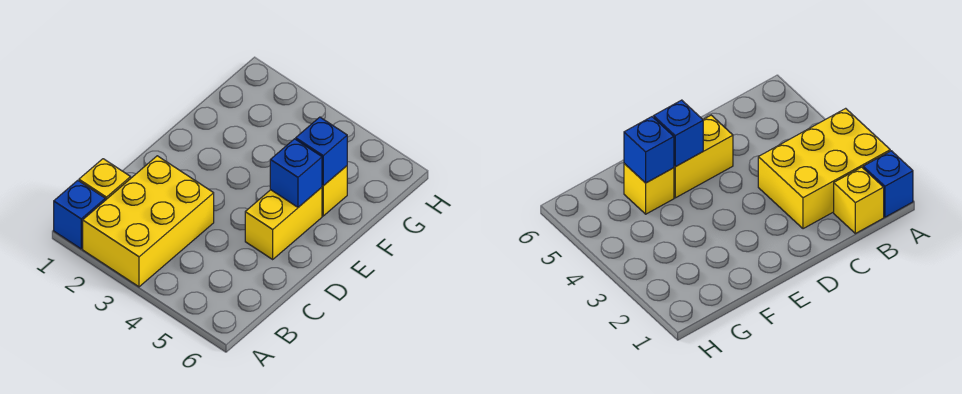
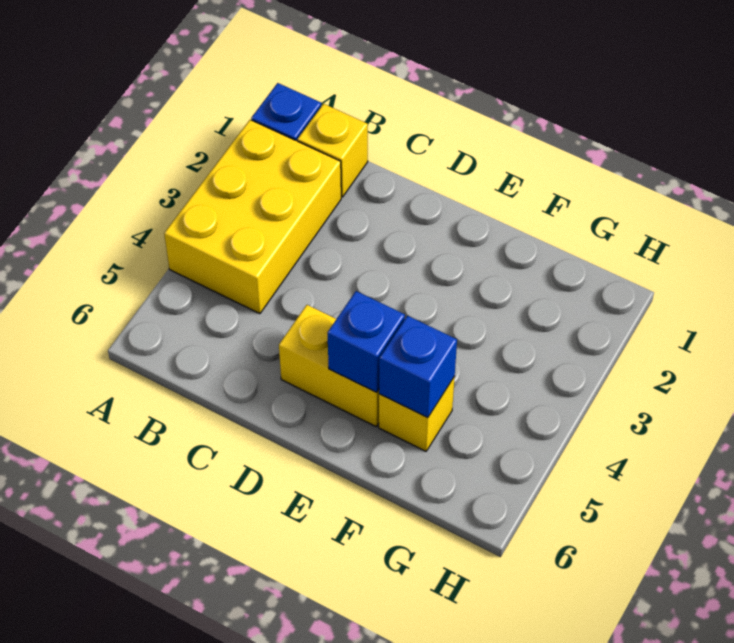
yellow 2x3 brick [83,156,214,287] -> yellow 2x3 brick turned to [164,120,341,314]

